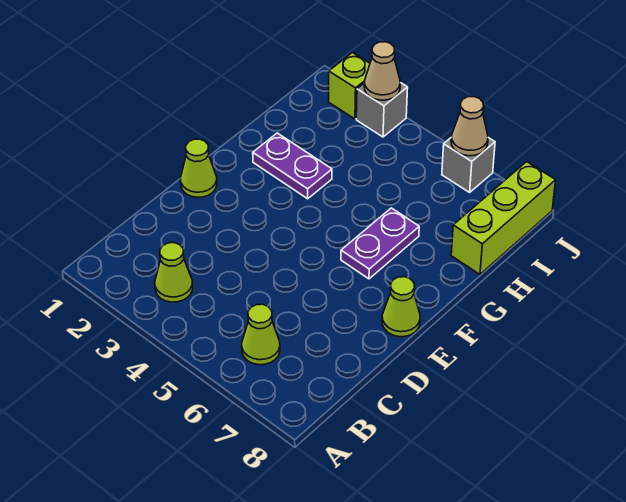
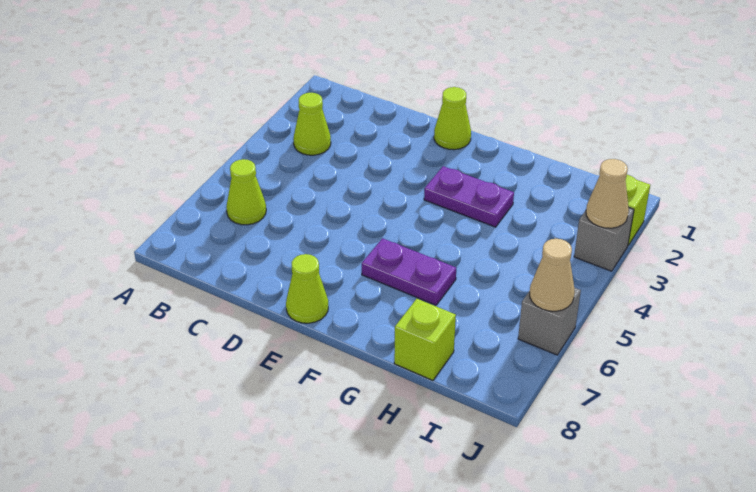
purple 1x2 plate [253,133,332,199] -> purple 1x2 plate turned to [424,166,514,227]
lime 1x3 brick [451,162,556,274] -> lime 1x1 brick [394,299,456,380]

